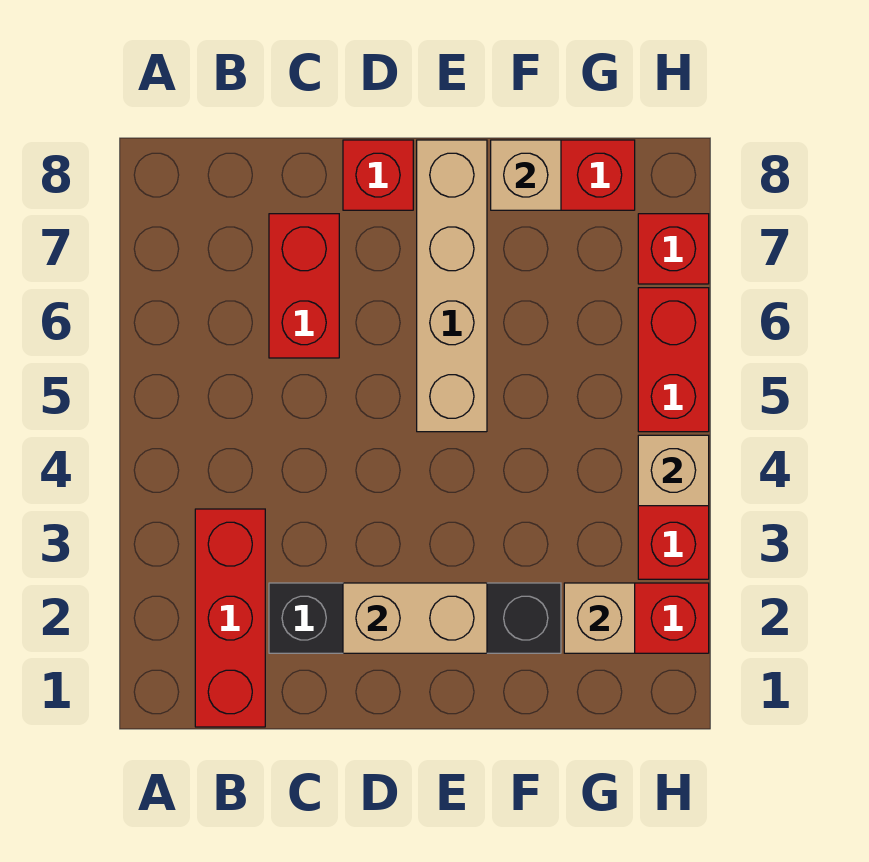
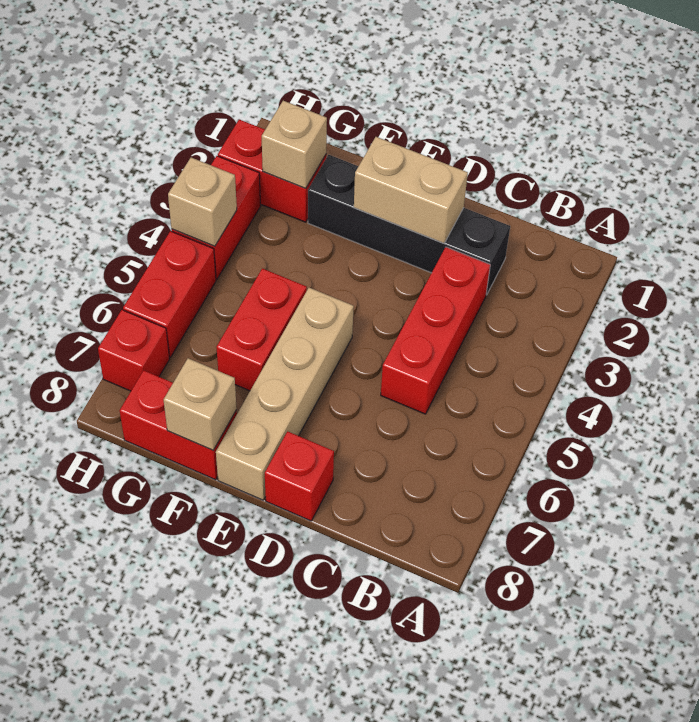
red 1x3 brick [195,509,265,727] -> red 1x3 brick moved to [381,247,490,414]
red 1x2 brick [269,214,339,358] -> red 1x2 brick moved to [216,268,307,391]

